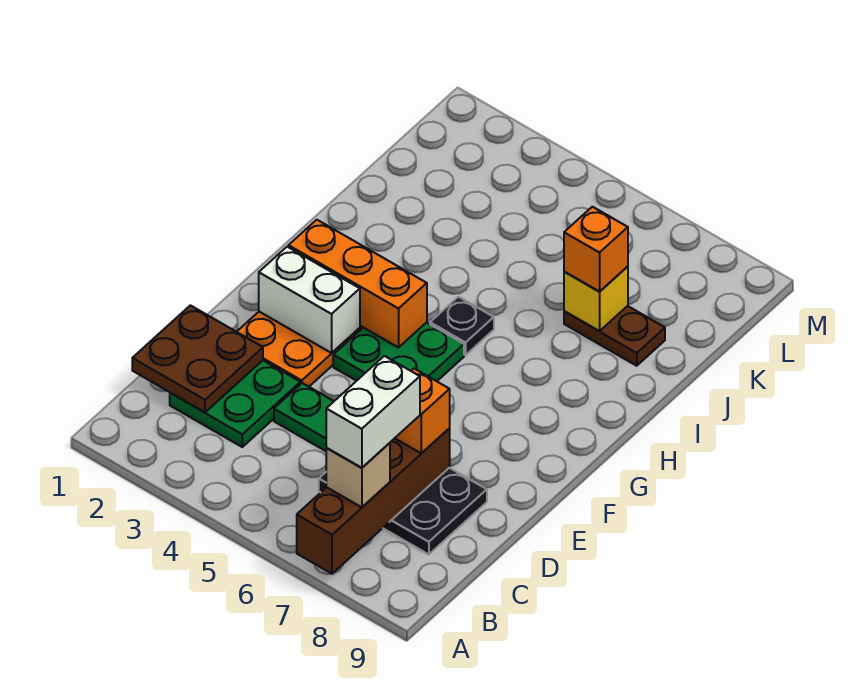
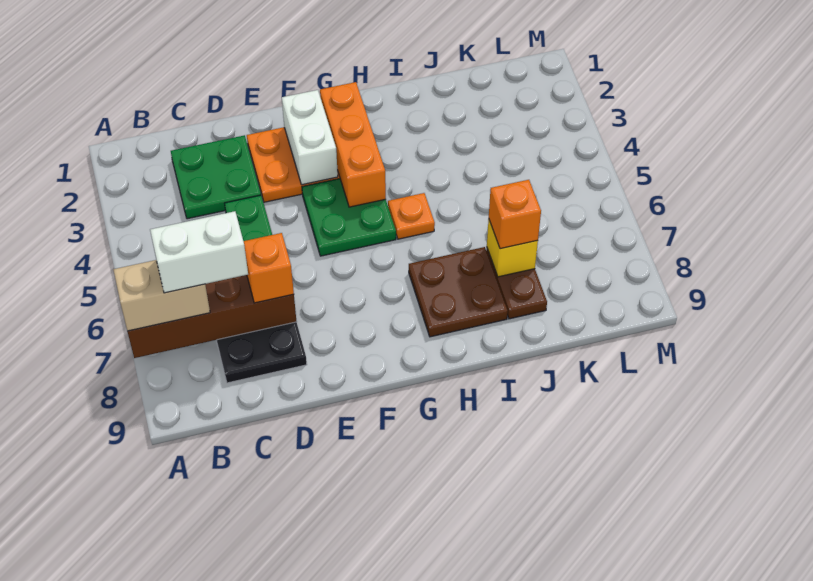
tan 1x1 brick [326,443,390,507] -> tan 1x2 brick [113,260,210,331]
brown 2x2 plate [132,305,263,412] -> brown 2x2 plate moved to [409,247,508,337]
black 1x1 plate [430,297,494,355] -> orange 1x1 plate [388,193,435,239]

